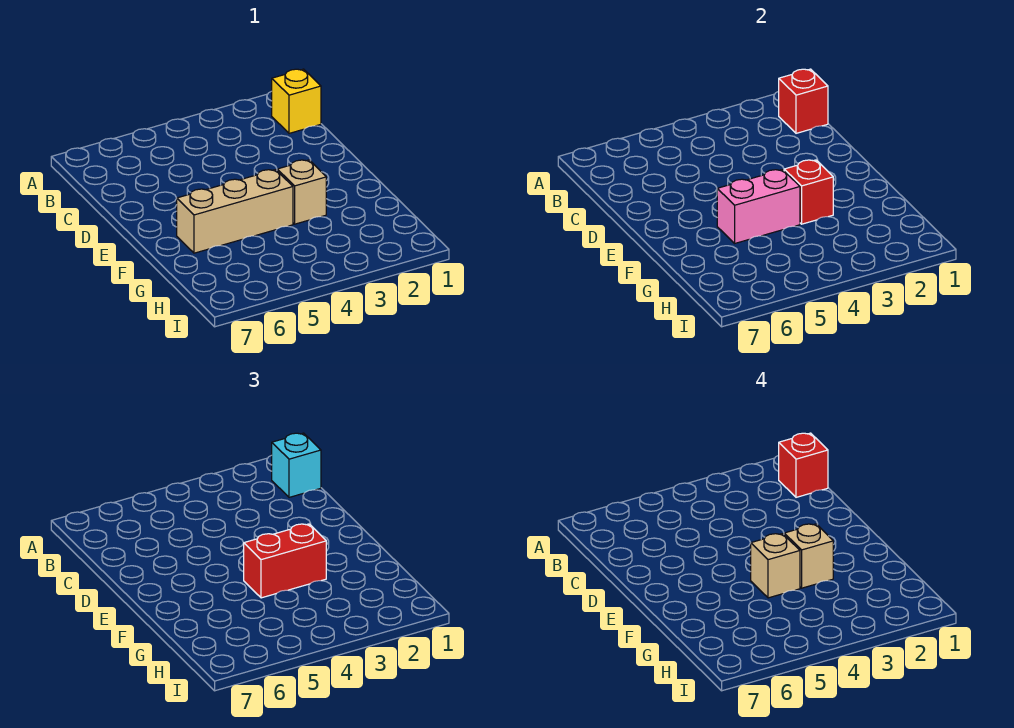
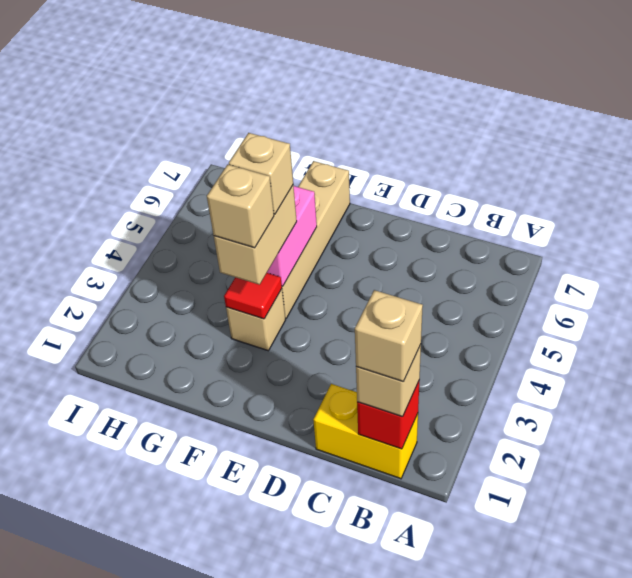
yellow 1x1 brick [272,69,321,133] -> yellow 1x2 brick [313,384,418,479]
cyan 1x1 brick [272,433,321,497] -> tan 1x1 brick [356,344,421,417]
red 1x1 brick [779,433,828,497] -> tan 1x1 brick [355,290,423,382]
red 1x1 brick [784,160,833,224] -> red 1x1 tile [224,273,282,319]
red 1x2 brick [244,524,326,598] -> tan 1x2 brick [214,185,297,285]
tan 1x3 brick [176,170,293,253] -> tan 1x4 brick [282,161,350,318]

